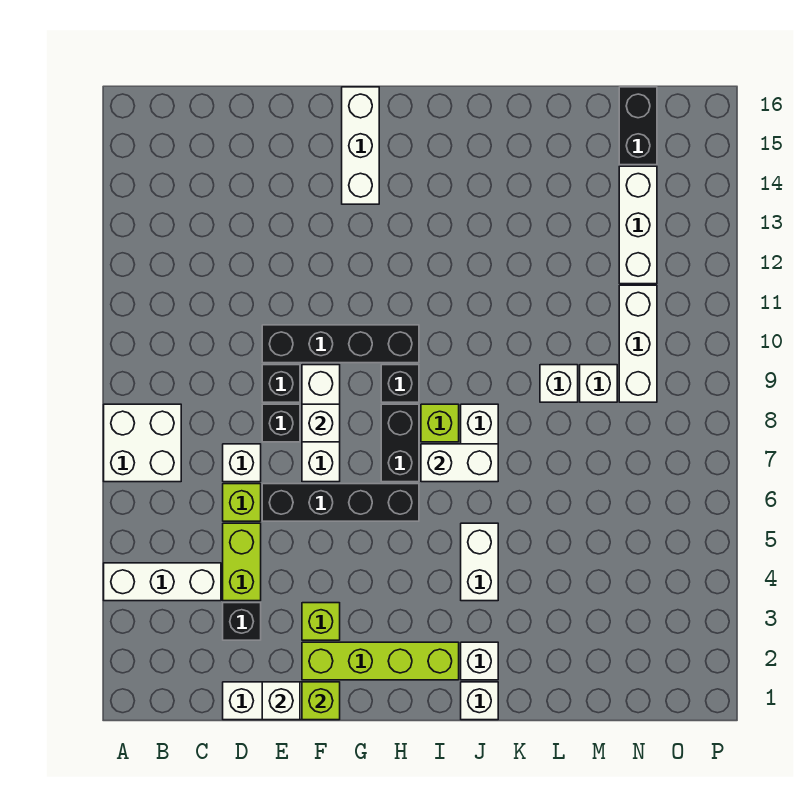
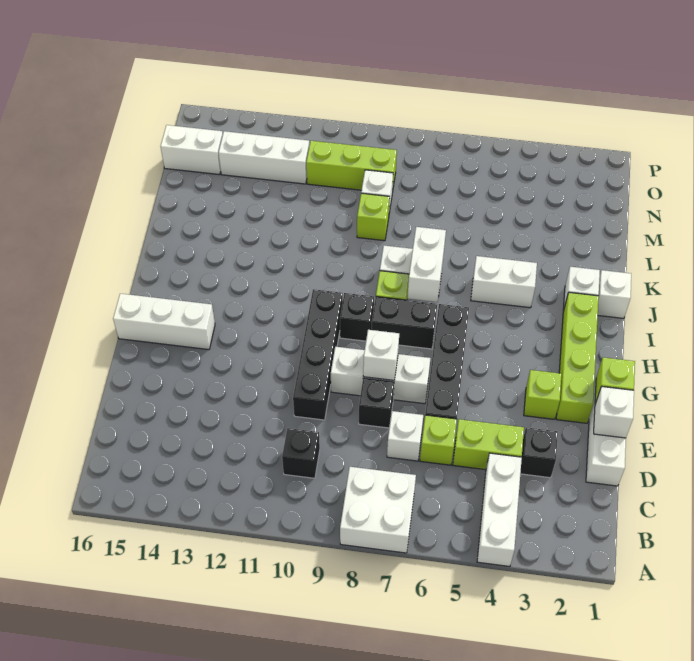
black 1x1 brick [262,365,300,402] -> black 1x1 brick moved to [282,428,320,478]
white 1x1 brick [540,365,578,402] -> lime 1x1 brick [357,193,390,241]
white 1x3 brick [619,285,657,402] -> lime 1x3 brick [306,141,397,193]
black 1x2 brick [619,87,657,165] -> white 1x2 brick [161,125,223,175]

